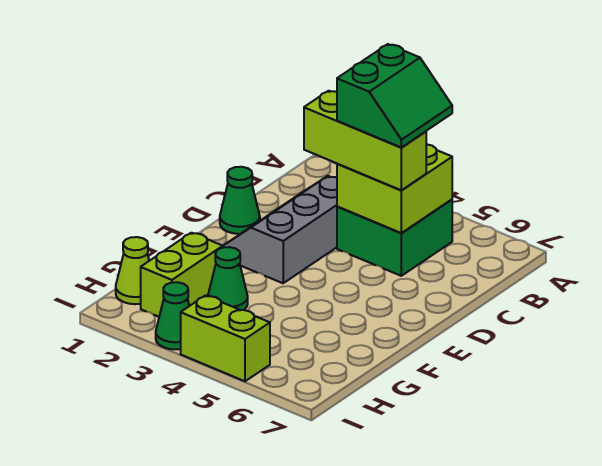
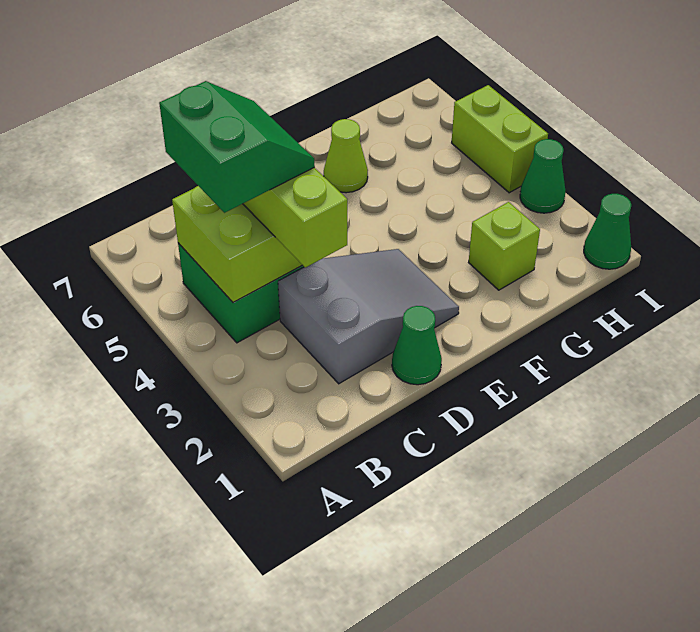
green 2x2 slope [337,44,452,147] -> green 2x2 slope turned to [159,81,315,213]
grey 2x3 slope [223,176,337,283] -> grey 2x3 slope turned to [278,249,459,384]
lime 1x2 brick [141,233,223,317] -> lime 1x1 brick [469,202,540,290]
green 1x1 cone [208,247,248,310] -> green 1x1 cone moved to [584,194,631,269]
lime 1x1 cone [116,237,149,304] -> lime 1x1 cone moved to [324,119,368,193]

